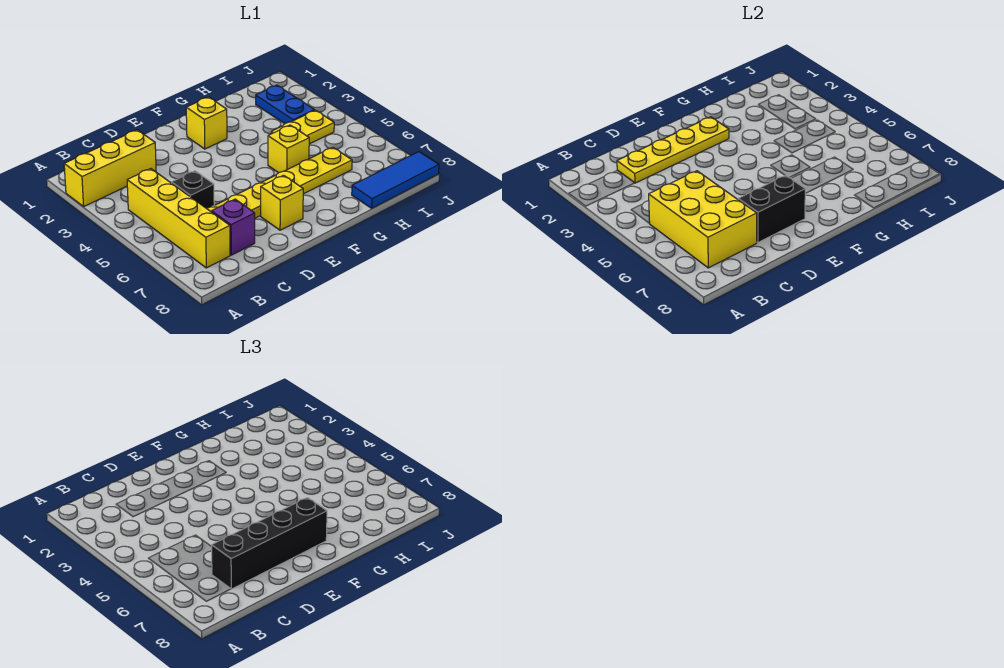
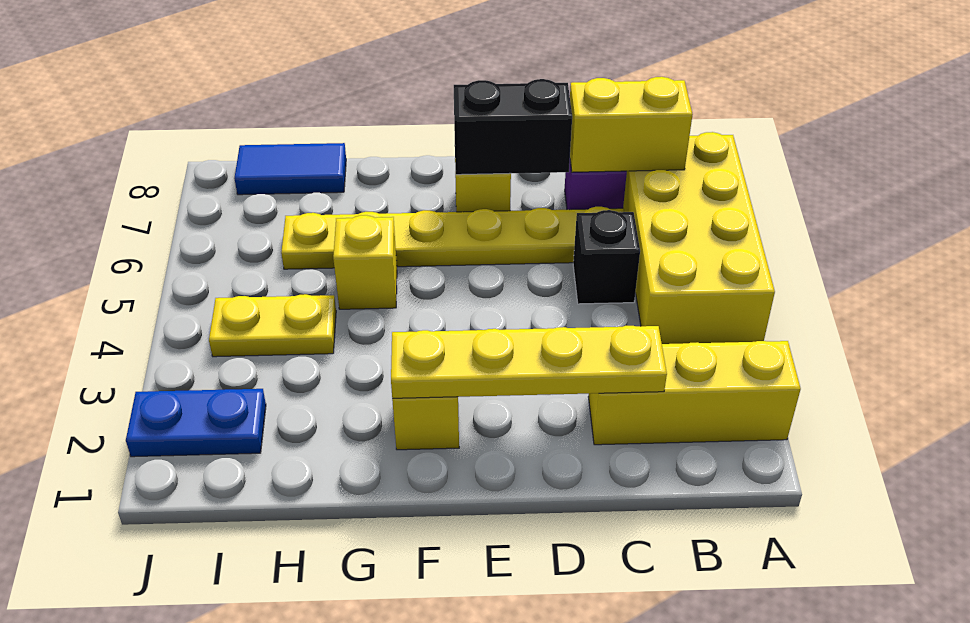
yellow 1x4 brick [127,169,230,268] -> yellow 2x4 brick [623,132,775,344]
yellow 2x3 brick [649,171,757,268] -> yellow 1x2 brick [570,77,693,172]
black 1x4 brick [212,498,327,589] -> none
blue 1x3 tile [352,152,439,208] -> blue 1x2 tile [234,143,346,195]
blue 1x2 plate [256,85,315,124] -> blue 1x2 plate turned to [126,389,266,457]

